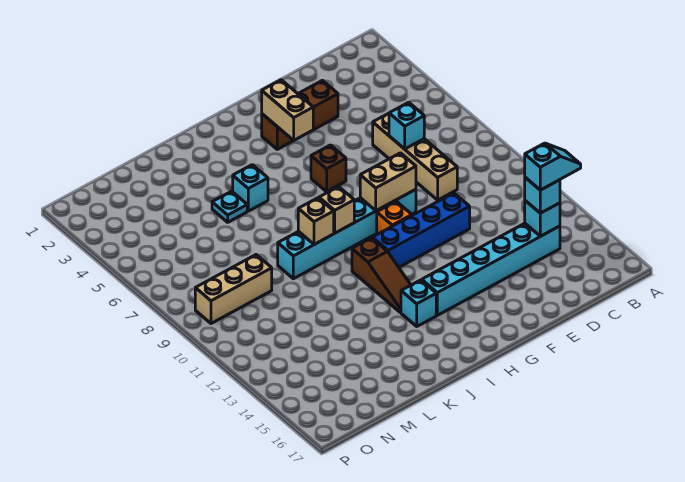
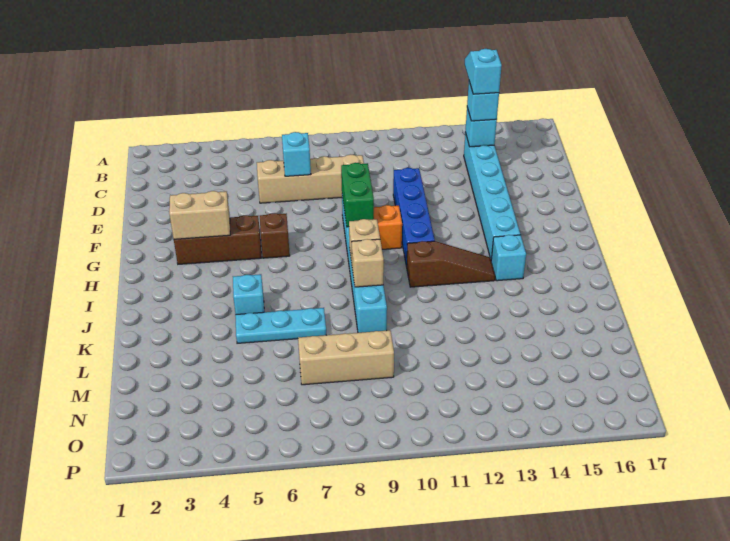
brown 1x3 brick [262,80,338,149] -> brown 1x3 brick turned to [174,215,261,264]
tan 1x2 brick [360,153,416,211] -> green 1x2 brick [341,163,374,227]
cyan 1x1 plate [212,191,247,222] -> cyan 1x3 plate [235,308,326,343]
tan 1x3 brick [195,255,272,324] -> tan 1x3 brick turned to [298,330,394,385]

